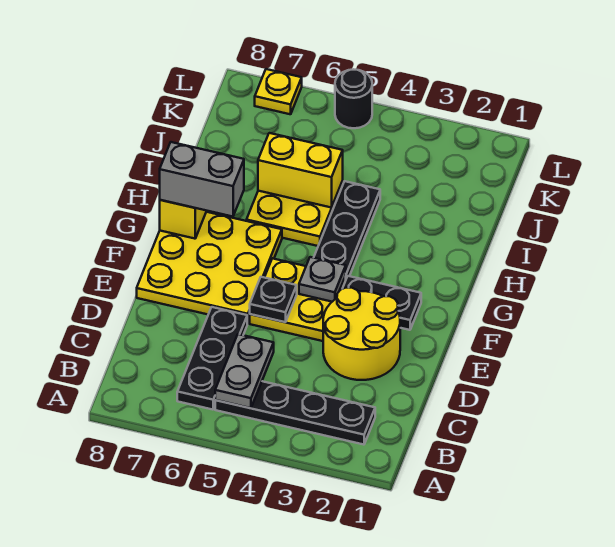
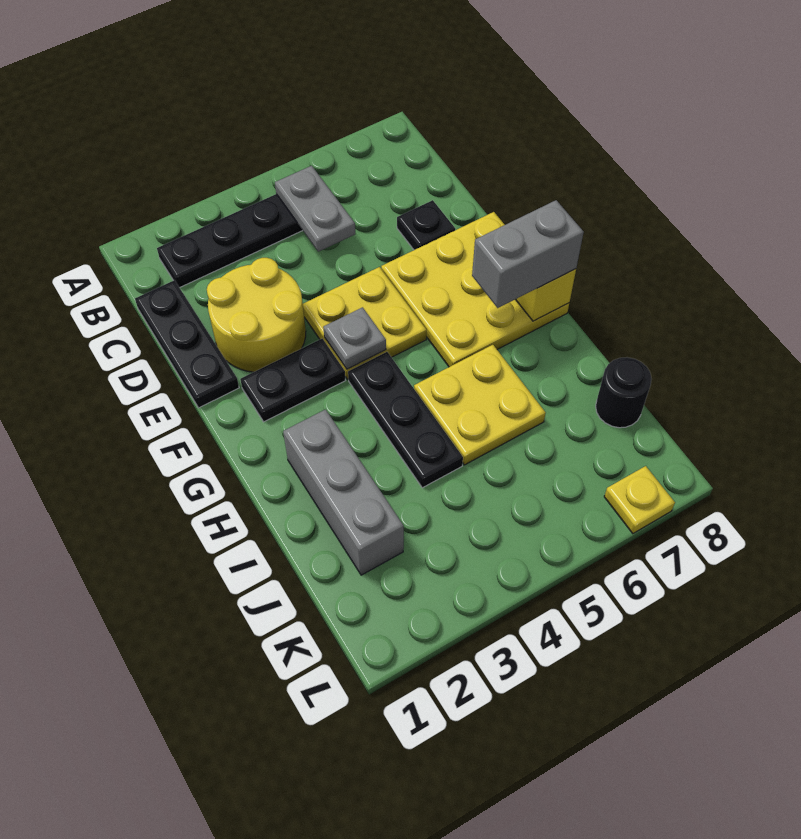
black 1x3 plate [177,307,247,410] -> black 1x3 plate moved to [135,280,239,408]
black 1x1 plate [250,277,297,322] -> black 1x1 plate moved to [397,200,455,250]
none -> grey 1x3 brick [283,409,404,575]
yellow 1x2 brick [258,133,343,208] -> none
black 1x1 round brick [335,70,372,128] -> black 1x1 round brick moved to [596,357,651,428]

